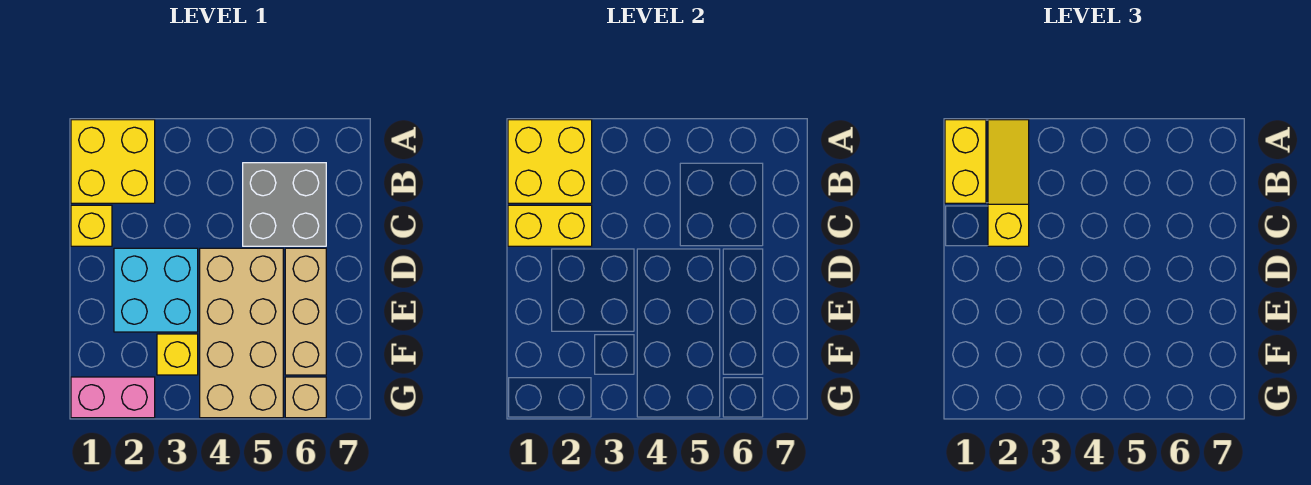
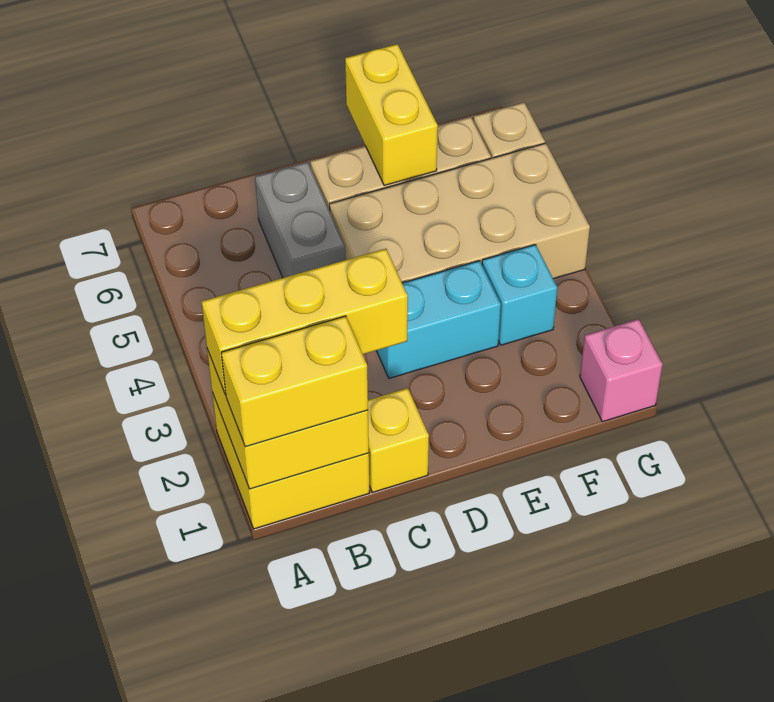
yellow 1x3 slope [988,120,1029,246] -> yellow 1x3 brick [202,249,408,395]
grey 2x2 brick [243,163,326,246] -> grey 1x2 brick [255,162,346,278]
yellow 1x2 brick [508,205,592,246] -> yellow 1x2 brick moved to [345,44,438,186]
cyan 2x2 brick [114,248,198,332] -> cyan 1x2 brick [376,261,501,378]
yellow 1x1 brick [157,334,198,375] -> cyan 1x1 brick [482,245,557,345]
pink 1x2 brick [71,377,155,418] -> pink 1x1 brick [580,319,663,422]

